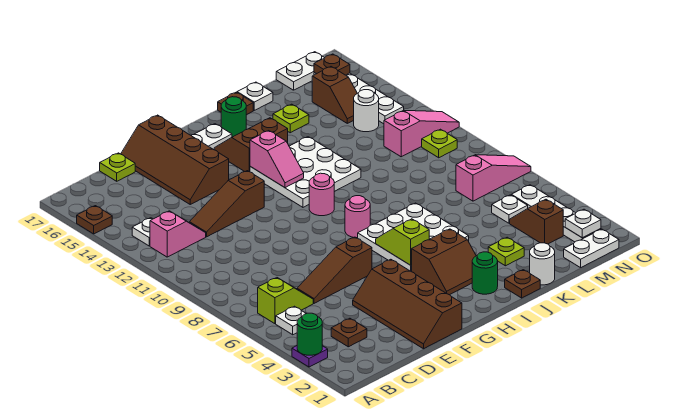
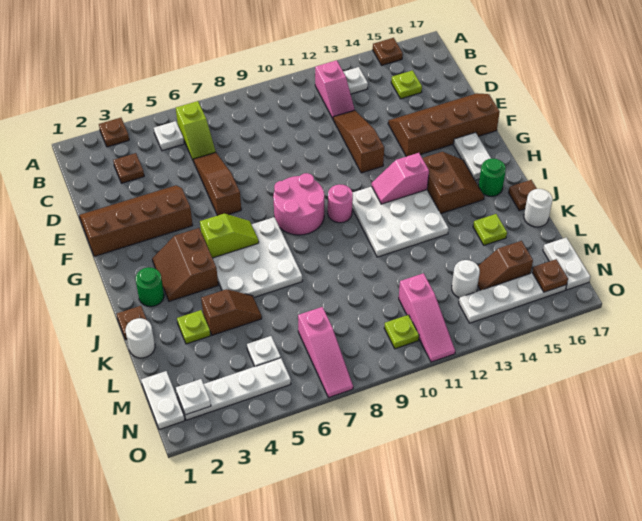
purple 1x1 plate [292,346,328,367] -> brown 1x1 plate [99,118,129,147]
green 1x1 round brick [297,313,322,355] -> none
lime 1x1 plate [100,153,135,181] -> lime 1x1 plate moved to [391,70,422,99]
pink 1x1 round brick [345,196,370,238] -> pink 2x2 round brick [273,173,324,235]
white 1x1 plate [237,82,273,110] -> white 1x1 round brick [524,189,552,227]
brown 1x2 slope [510,199,563,244] -> brown 1x2 slope moved to [201,289,262,335]

